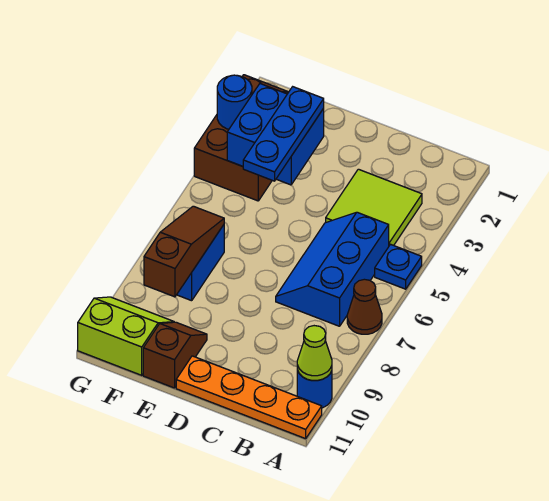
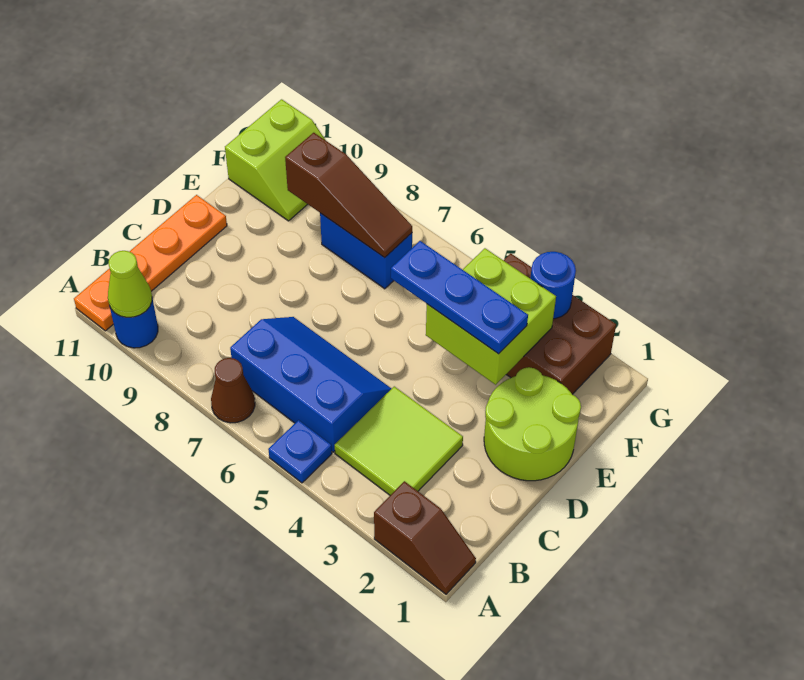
none -> lime 2x2 round brick [484,367,581,481]
blue 2x2 brick [227,84,324,185] -> lime 2x2 brick [426,248,556,385]
brown 1x2 slope [143,322,207,388] -> brown 1x2 slope moved to [374,481,476,594]

